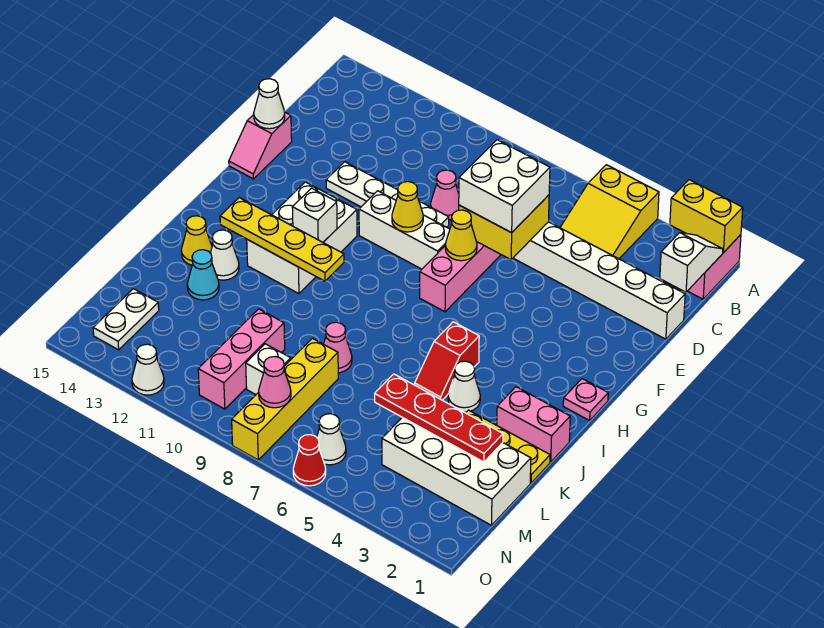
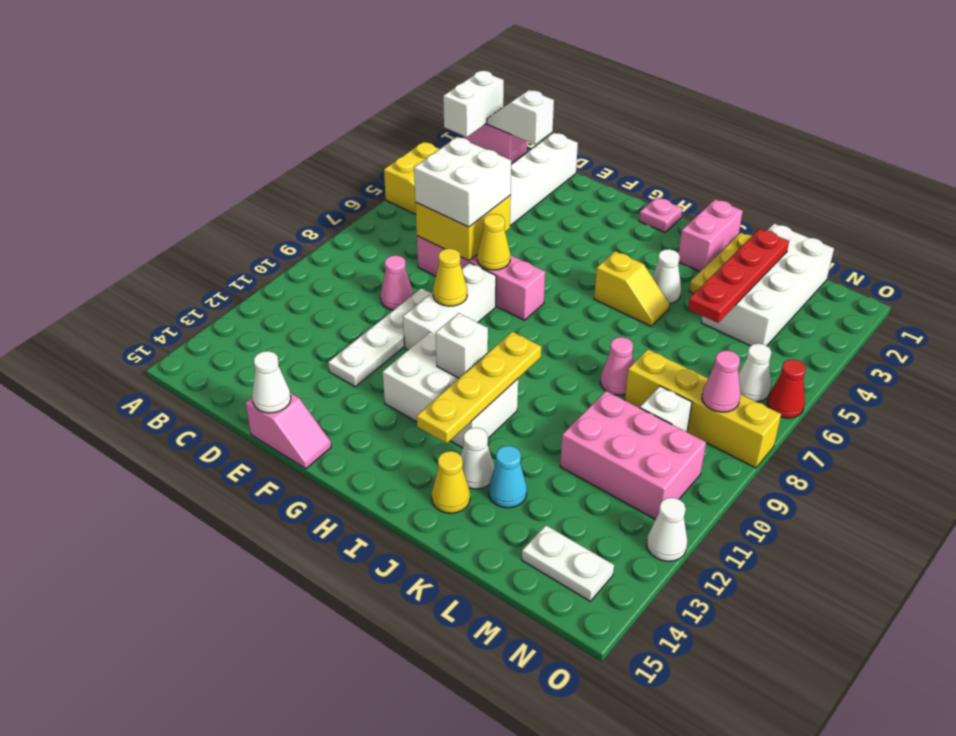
yellow 1x2 brick [670,180,743,253] -> white 1x2 brick [443,71,504,137]
red 1x2 slope [415,322,479,400] -> yellow 1x2 slope [594,251,669,326]
pink 1x3 brick [198,309,285,409] -> pink 2x3 brick [560,391,706,520]

